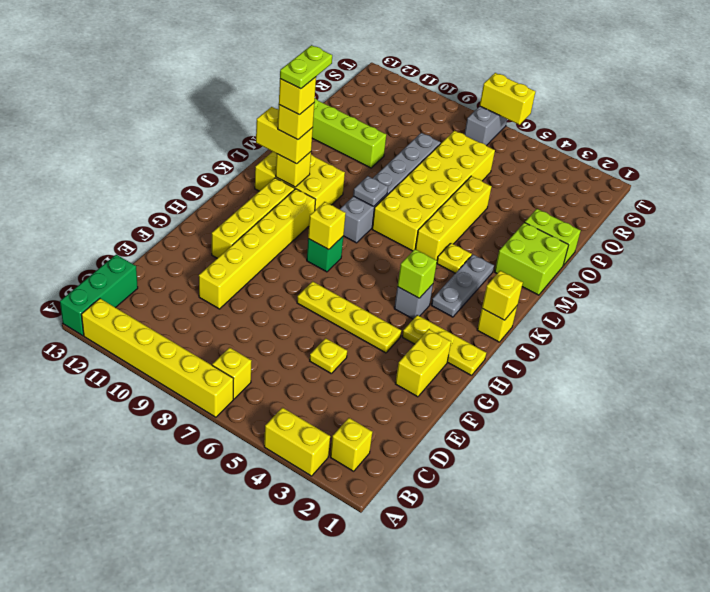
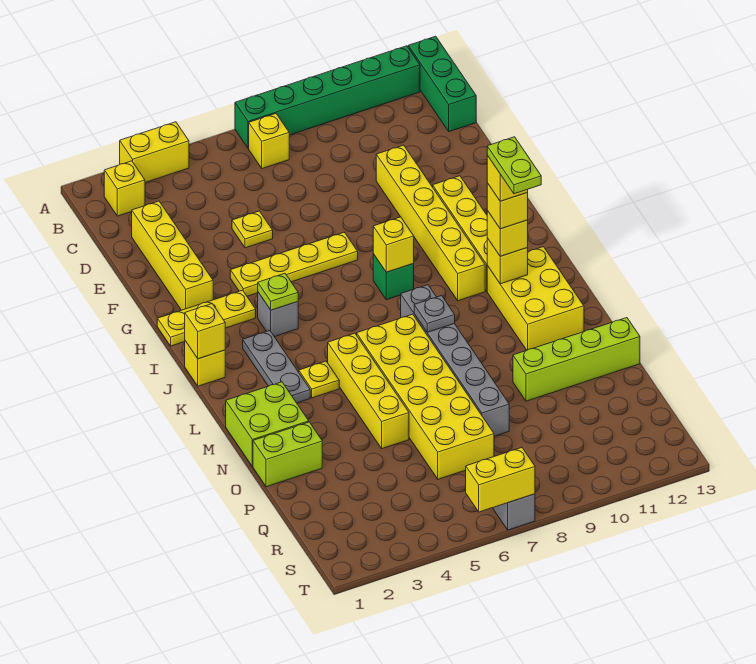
yellow 1x6 brick [81,299,233,417] -> green 1x6 brick [235,46,420,149]
yellow 1x2 brick [395,329,451,397] -> yellow 1x4 brick [132,201,213,310]
lime 1x1 brick [397,249,437,298] -> lime 1x1 plate [258,274,298,310]
yellow 2x3 brick [255,152,345,210] -> yellow 2x3 brick turned to [487,247,584,350]
yellow 1x2 brick [256,107,313,164] -> yellow 1x1 brick [487,211,528,256]

